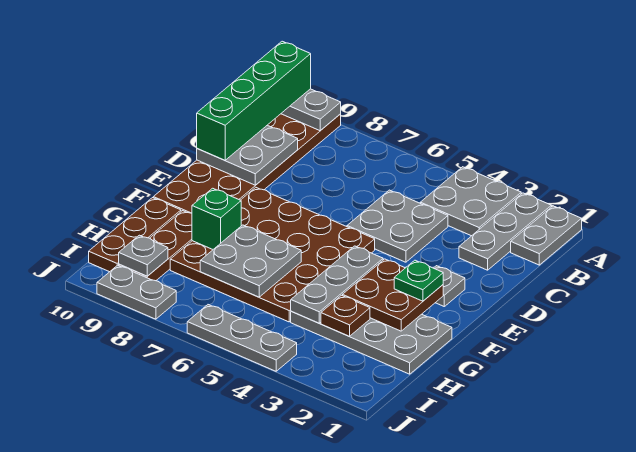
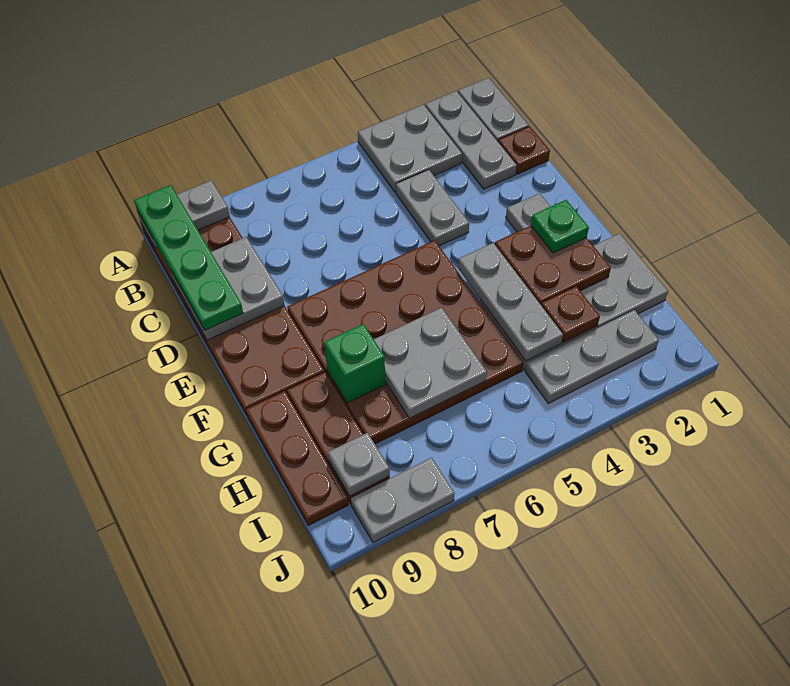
green 1x4 brick [197,41,311,160] -> green 1x4 plate [134,185,243,330]
none -> brown 1x1 plate [498,126,550,174]
grey 2x2 plate [347,190,448,262] -> grey 1x2 plate [396,170,469,246]
grey 1x3 plate [187,305,297,371] -> grey 1x3 plate moved to [525,310,659,404]

